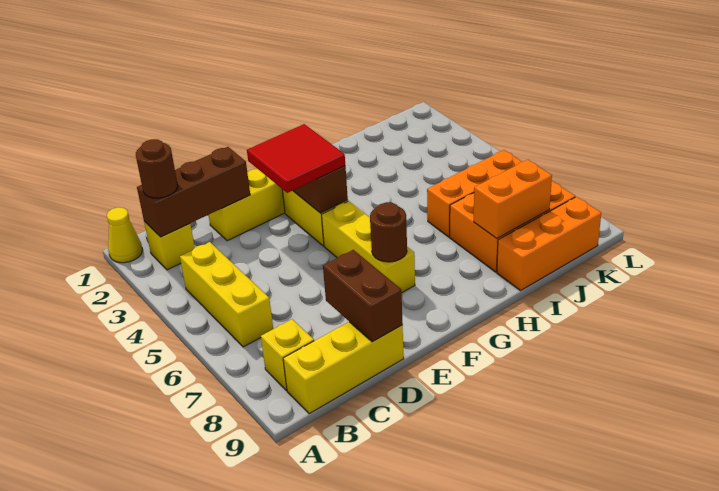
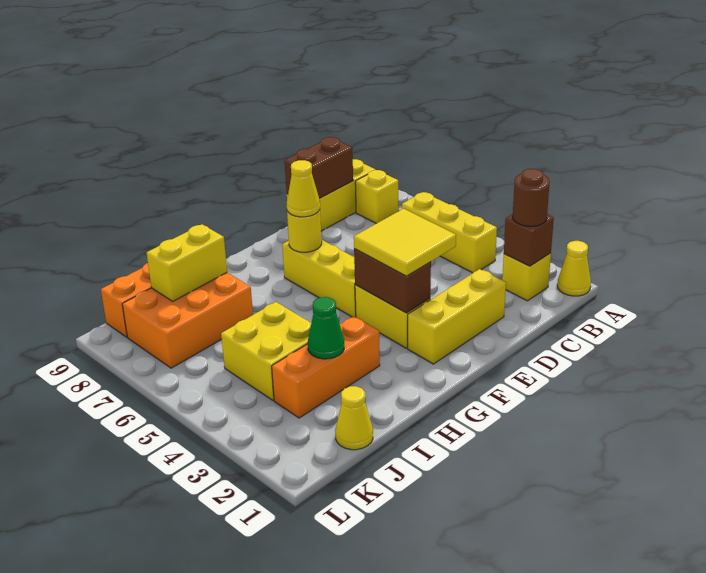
brown 1x3 brick [137,147,250,237] -> brown 1x1 brick [504,214,554,266]
brown 1x2 brick [323,250,403,342] -> brown 1x2 brick turned to [285,137,353,199]
red 2x2 tile [247,124,345,193] -> yellow 2x2 tile [354,209,456,276]
brown 1x1 round brick [370,202,407,262] -> yellow 1x1 round brick [287,210,322,252]
none -> yellow 1x1 cone [287,160,320,217]
none -> green 1x1 cone [308,297,344,359]
none -> yellow 2x2 brick [221,302,311,400]
orange 1x3 brick [427,150,522,237] -> orange 1x3 brick moved to [272,316,380,418]
orange 1x2 brick [474,160,552,238] -> yellow 1x2 brick [147,224,227,301]
none -> yellow 1x1 cone [335,386,373,450]

